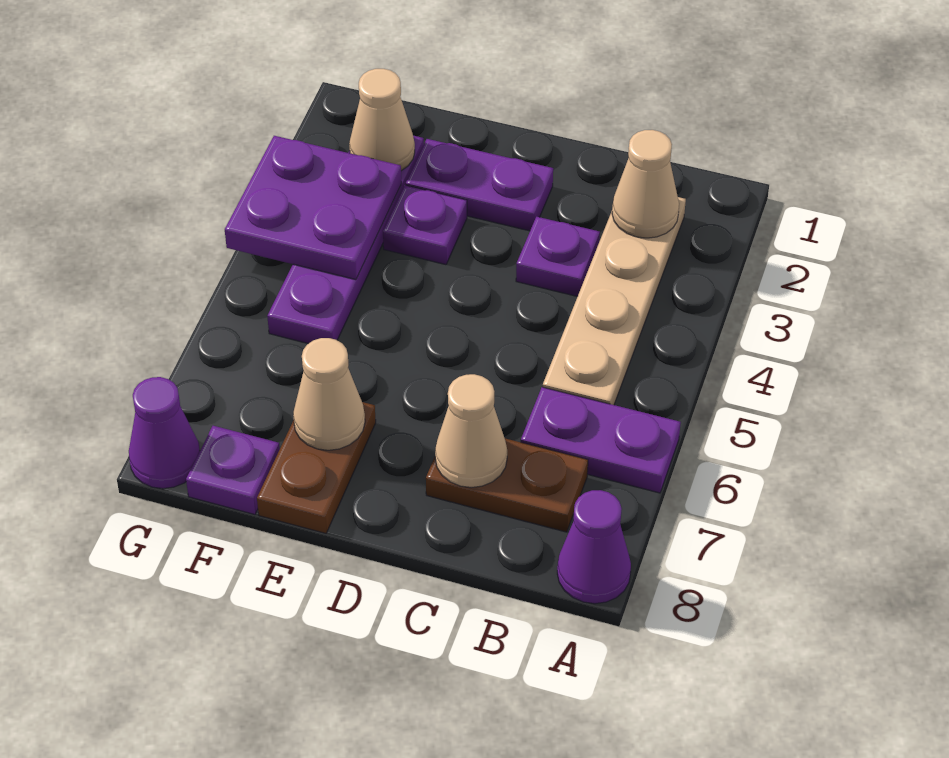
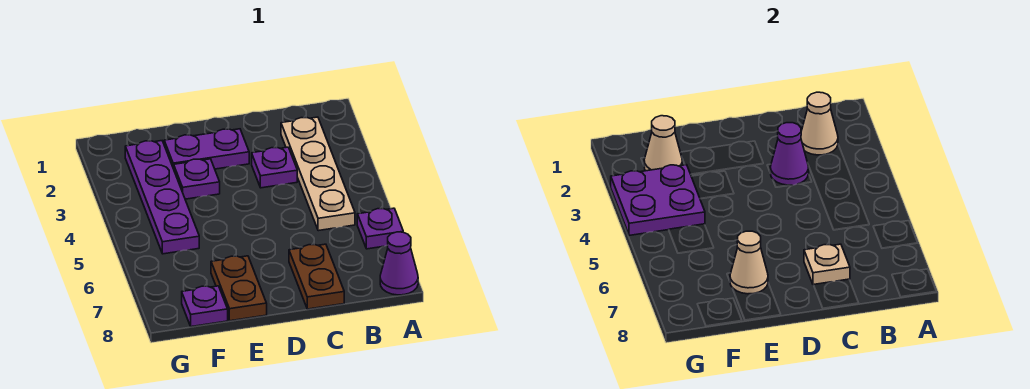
purple 1x2 plate [521,387,681,493] -> purple 1x1 plate [357,208,403,249]
brown 1x2 plate [426,439,588,532] -> brown 1x2 plate turned to [289,244,344,309]
tan 1x1 cone [435,374,507,488] -> tan 1x1 plate [804,244,850,285]
purple 1x1 cone [129,377,200,489] -> purple 1x1 cone moved to [770,123,809,185]

